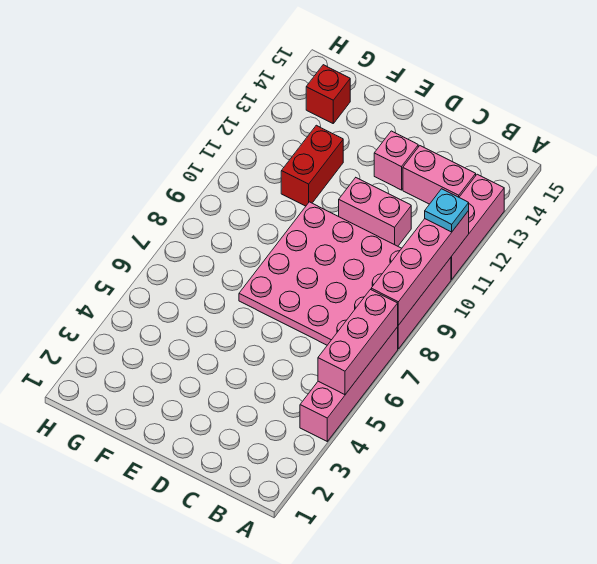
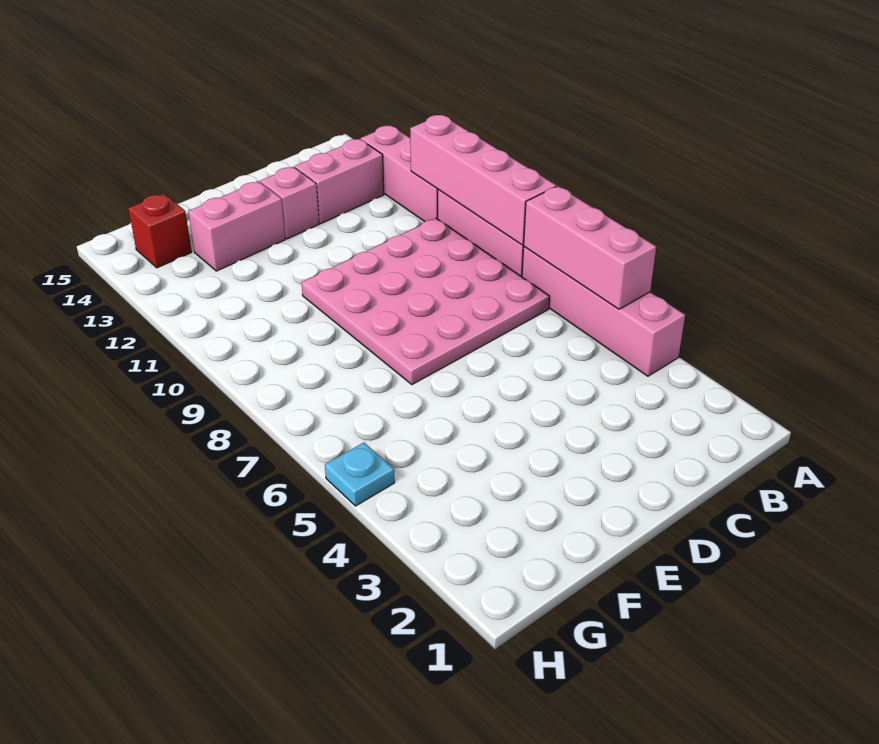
cyan 1x1 plate [425,189,469,232] -> cyan 1x1 plate moved to [325,443,395,506]
pink 1x2 brick [339,178,411,246] -> pink 1x2 brick moved to [188,181,285,271]
red 1x2 brick [281,125,343,206] -> none

